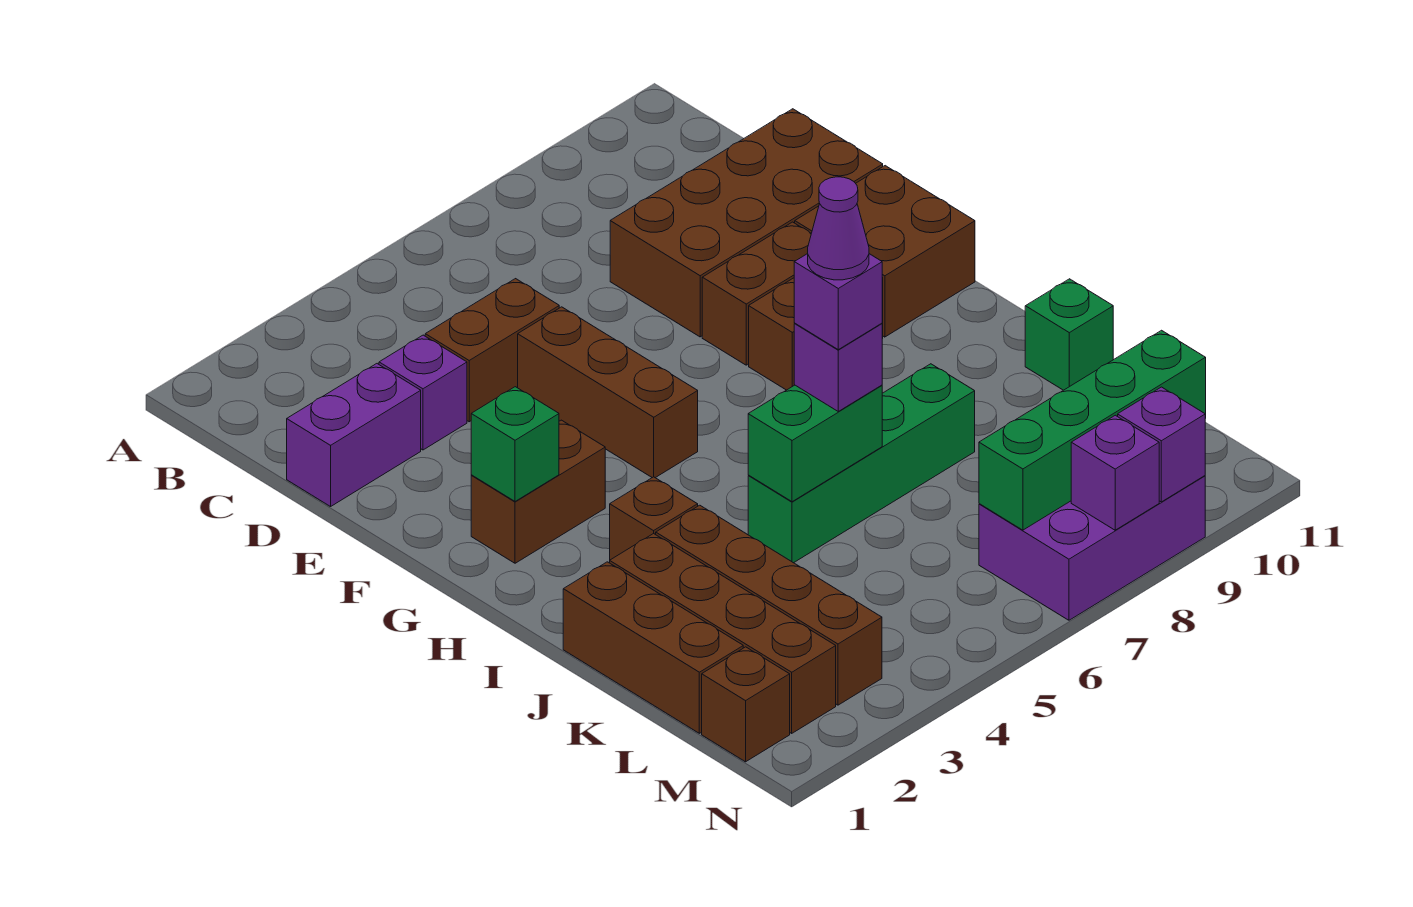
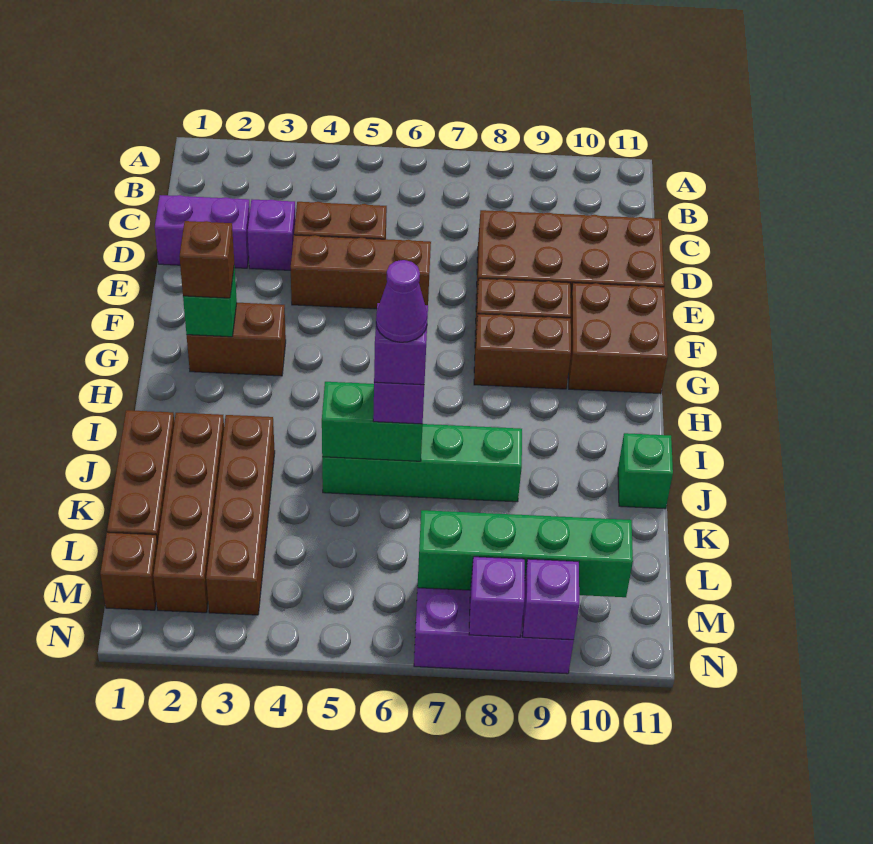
brown 1x3 brick [518,307,698,478] -> brown 1x3 brick turned to [291,235,431,309]
brown 1x1 brick [610,477,698,560] -> brown 1x1 brick moved to [179,221,234,298]

